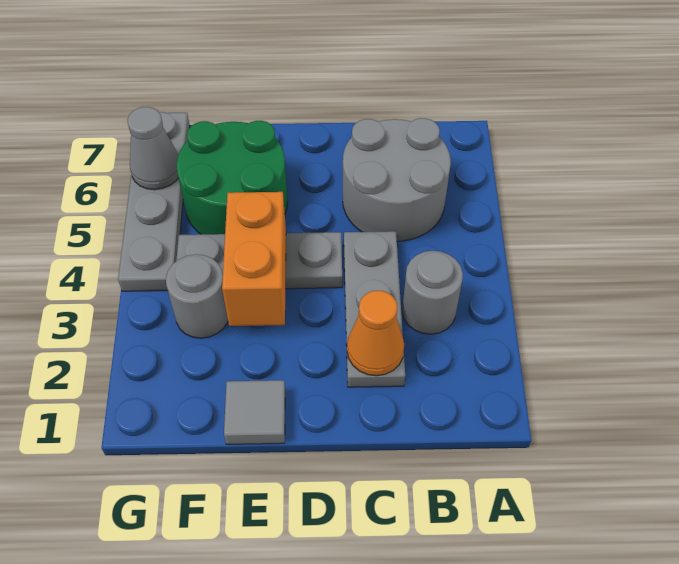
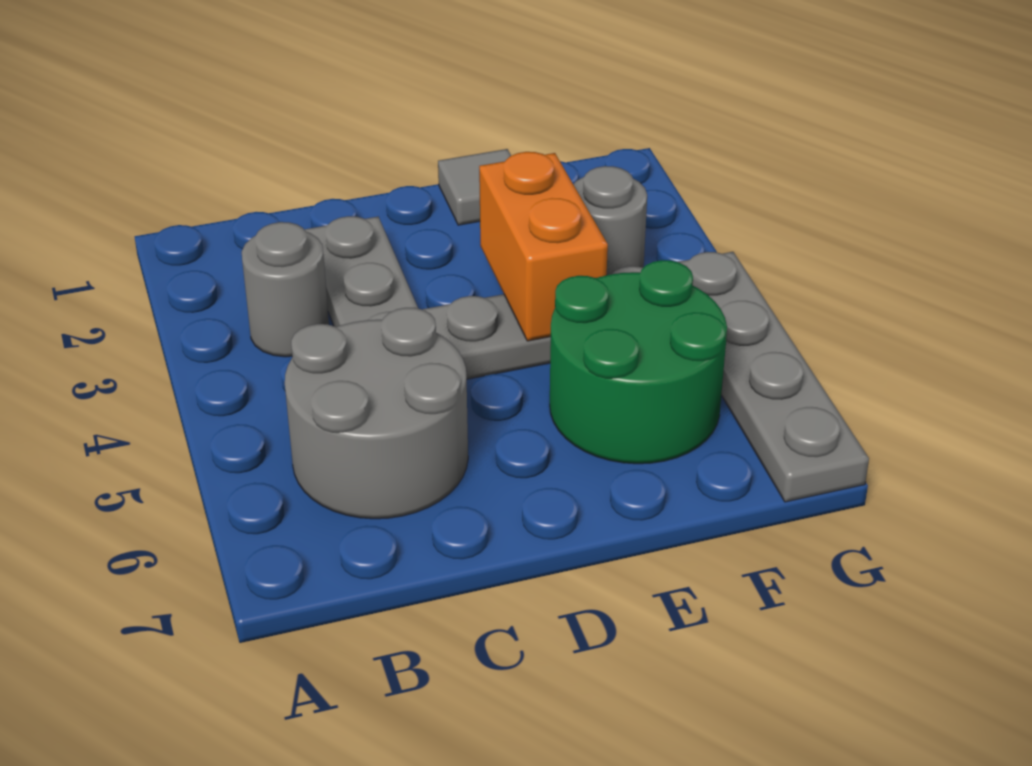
orange 1x1 cone [347,291,404,376] -> none
grey 1x1 cone [127,107,178,190] -> none

